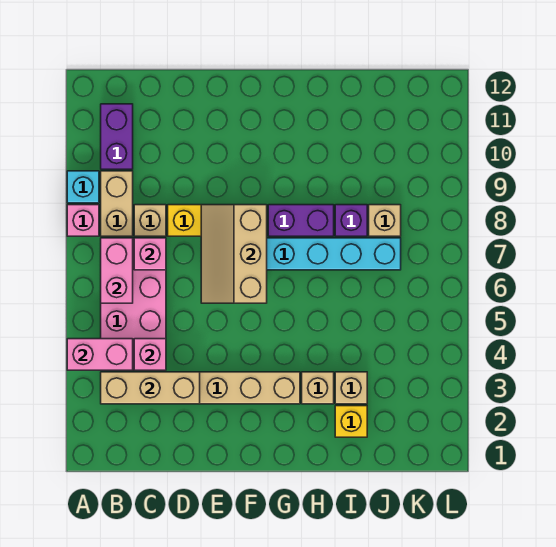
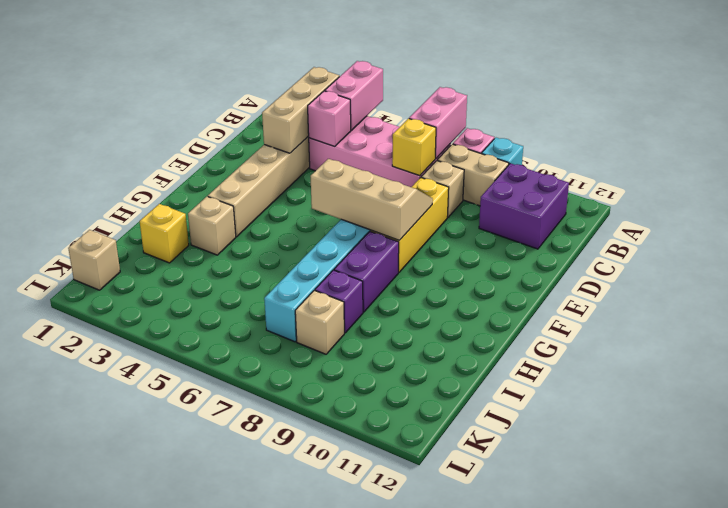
pink 1x2 brick [101,238,133,303] -> pink 1x2 brick turned to [409,87,467,159]
purple 1x2 brick [101,104,133,169] -> purple 2x2 brick [479,163,569,249]
pink 1x1 brick [134,238,166,270] -> yellow 1x1 brick [392,119,436,176]
tan 1x1 brick [335,372,367,404] -> tan 1x1 brick moved to [68,230,120,290]

